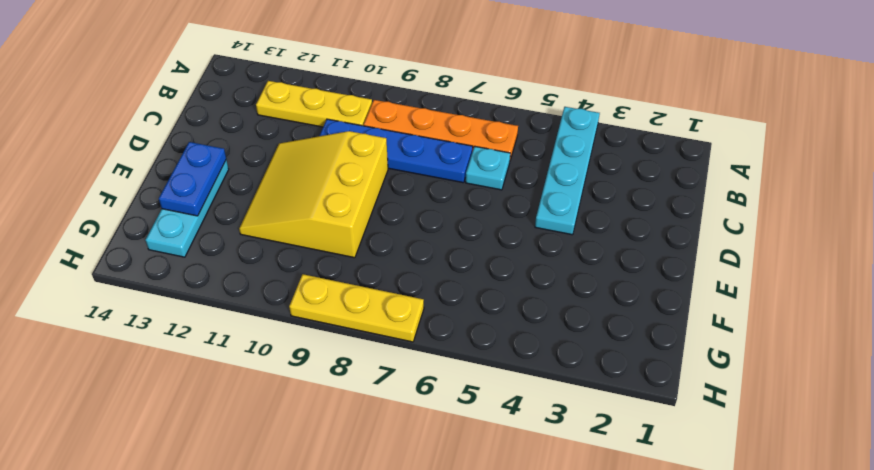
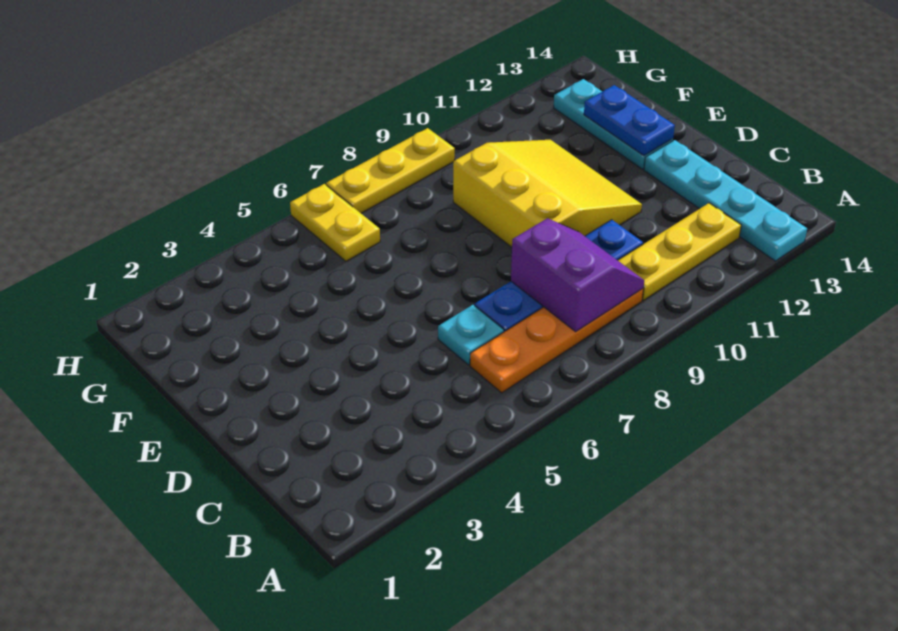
cyan 1x4 plate [535,107,600,235] -> cyan 1x4 plate moved to [644,140,807,261]
none -> purple 2x2 slope [511,218,644,332]
none -> yellow 1x2 plate [290,184,380,261]

